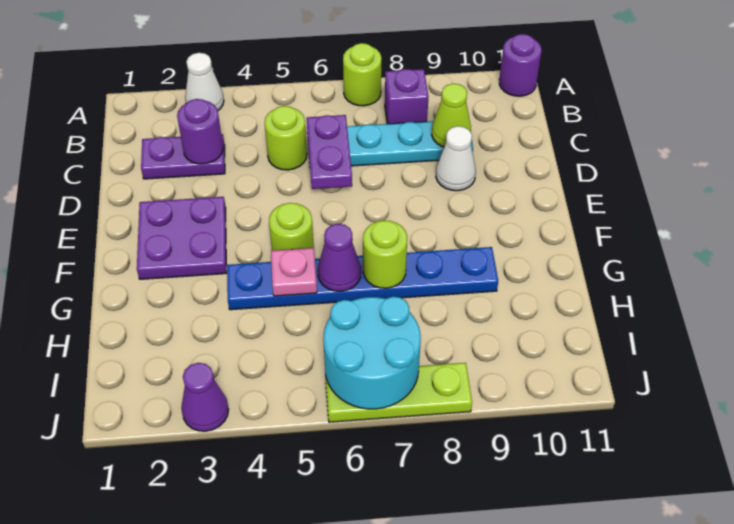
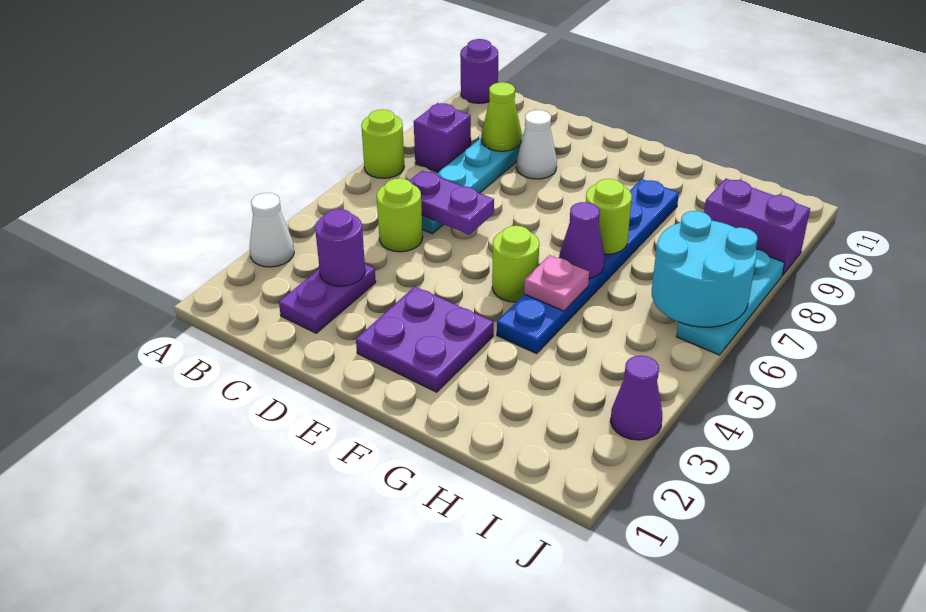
none -> purple 1x2 brick [704,179,810,275]
lime 1x3 plate [325,363,472,422] -> cyan 1x3 plate [677,250,784,355]

